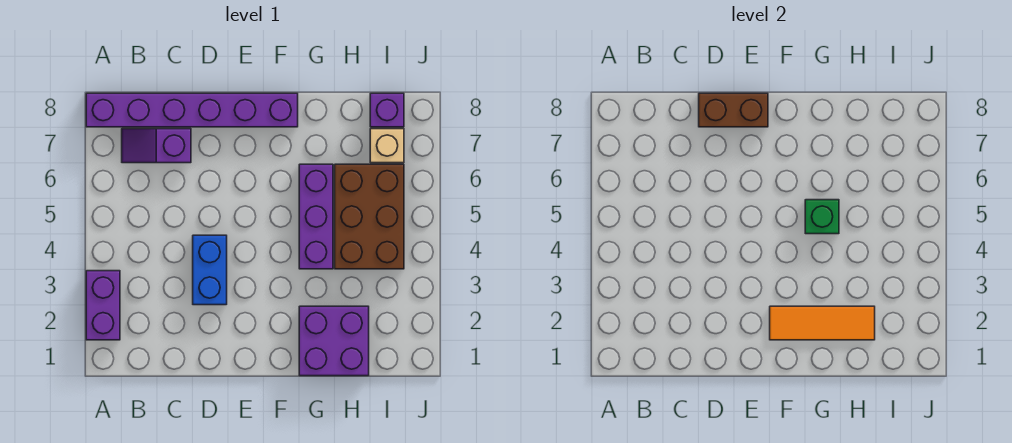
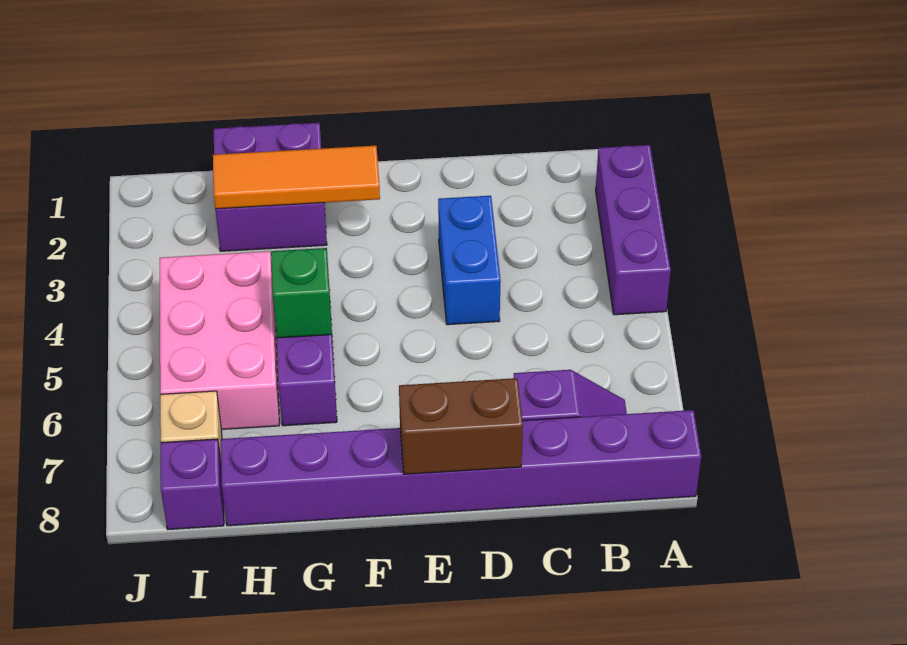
purple 1x2 brick [86,271,120,340] -> purple 1x3 brick [596,145,671,315]
purple 1x6 brick [86,93,298,127] -> purple 1x8 brick [221,410,701,526]
brown 2x3 brick [335,164,404,269] -> pink 2x3 brick [160,251,279,429]

